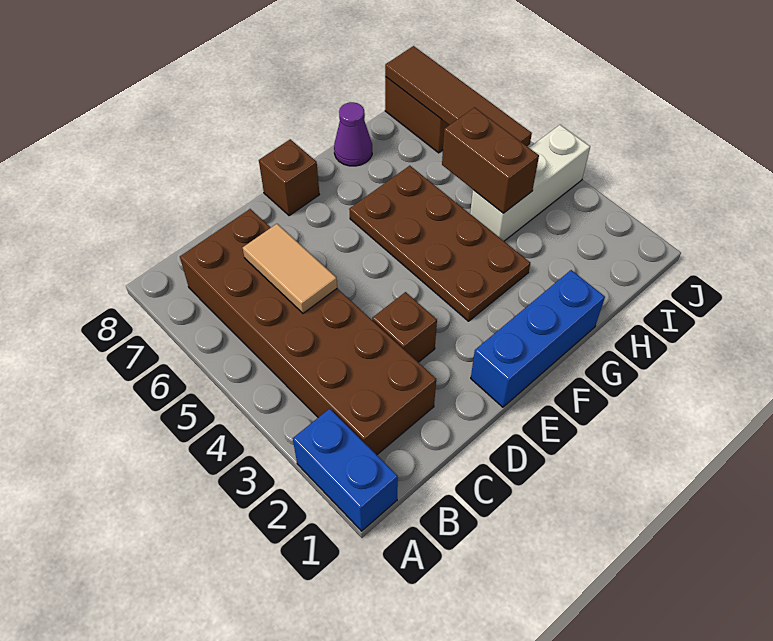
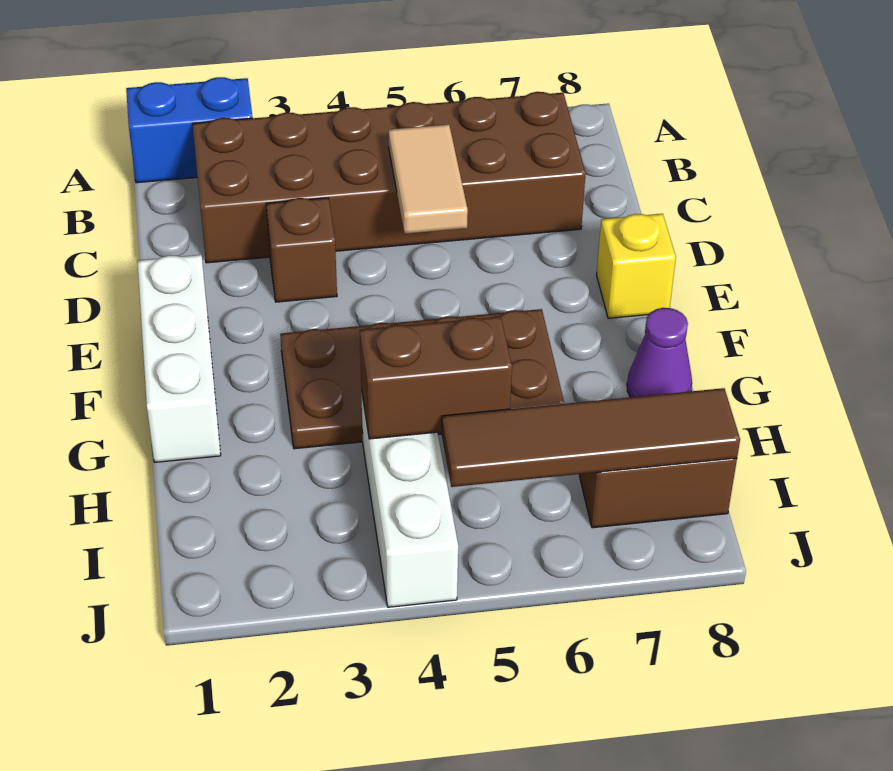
tan 1x2 tile [243,224,337,313] -> tan 1x2 tile turned to [389,124,468,234]
blue 1x3 brick [471,270,605,407] -> white 1x3 brick [137,255,221,462]
brown 1x1 brick [259,139,319,216] -> yellow 1x1 brick [597,214,676,318]

